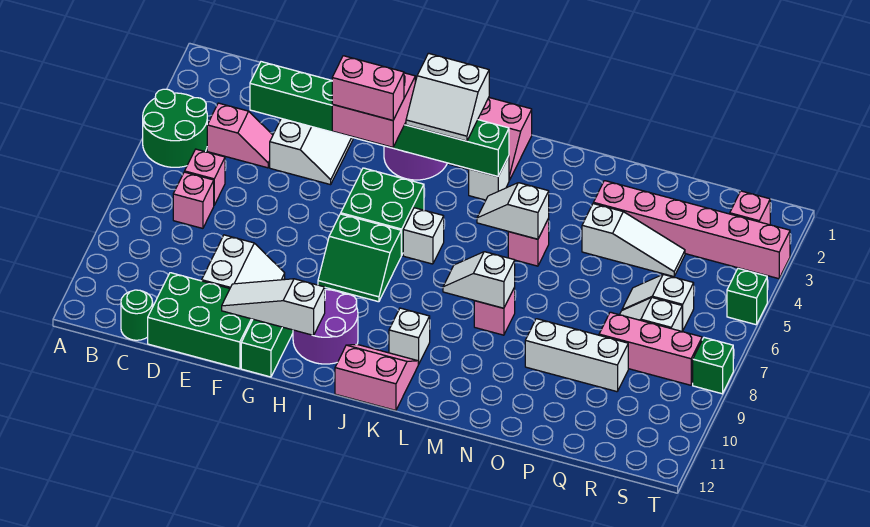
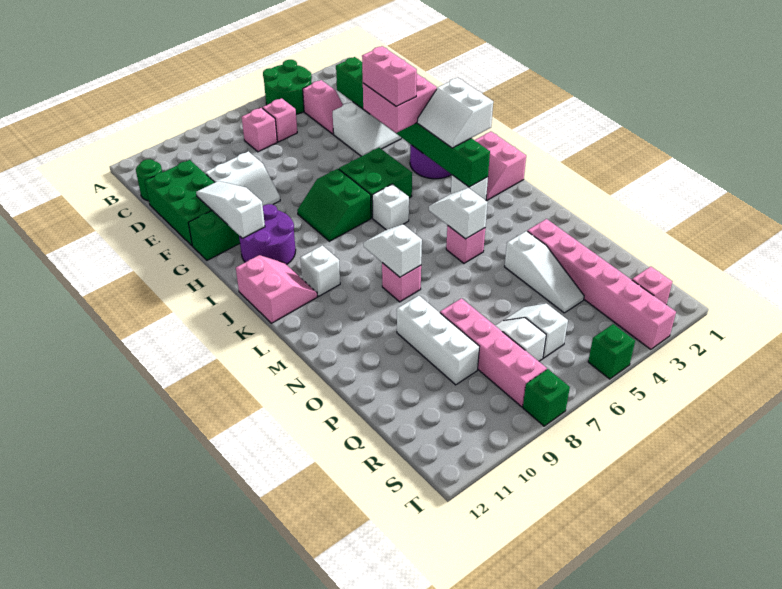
pink 1x3 brick [599,312,702,385] -> pink 1x4 brick [440,298,547,407]

